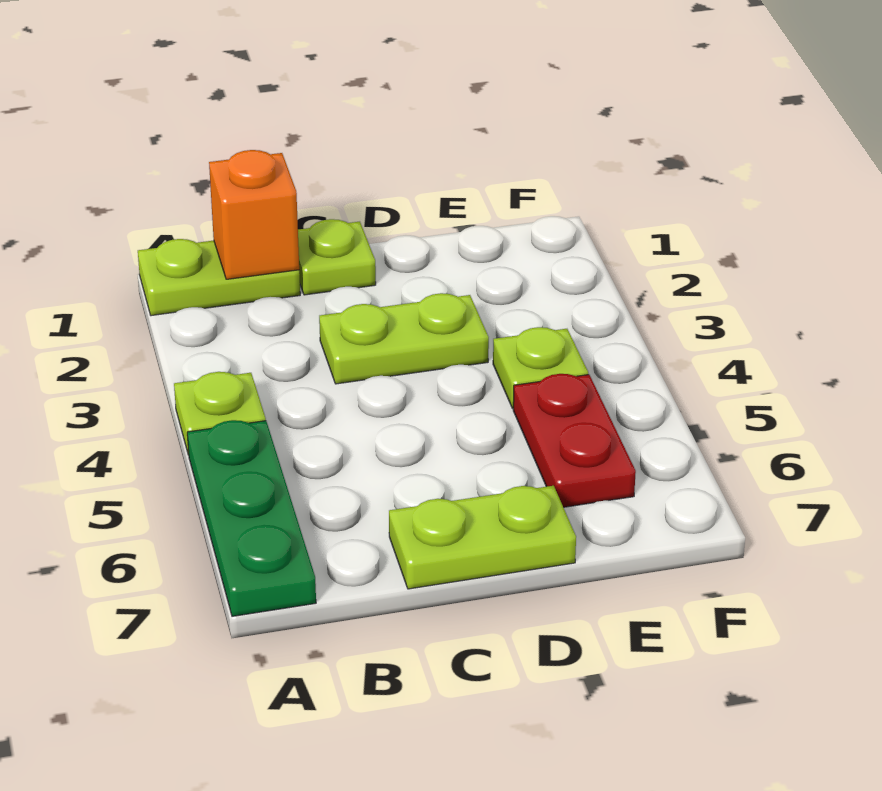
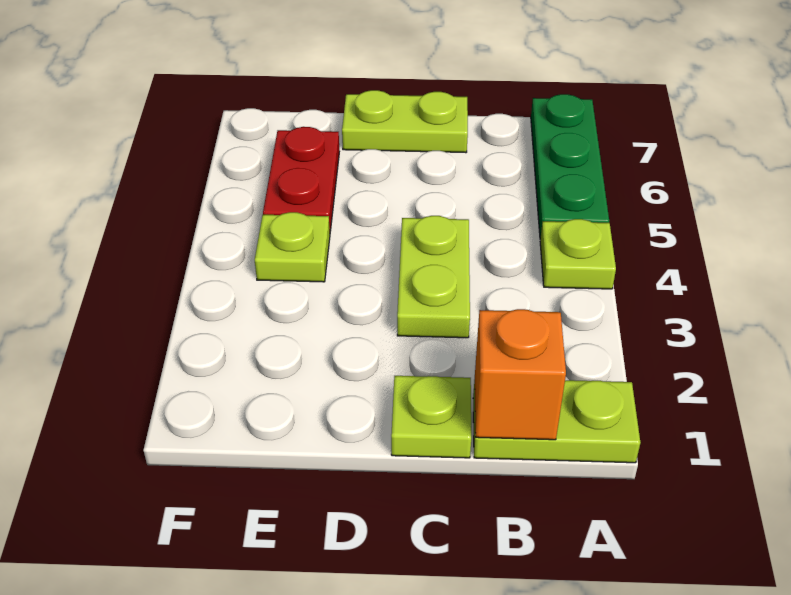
lime 1x2 plate [319,293,489,384] -> lime 1x2 plate turned to [397,216,470,338]

